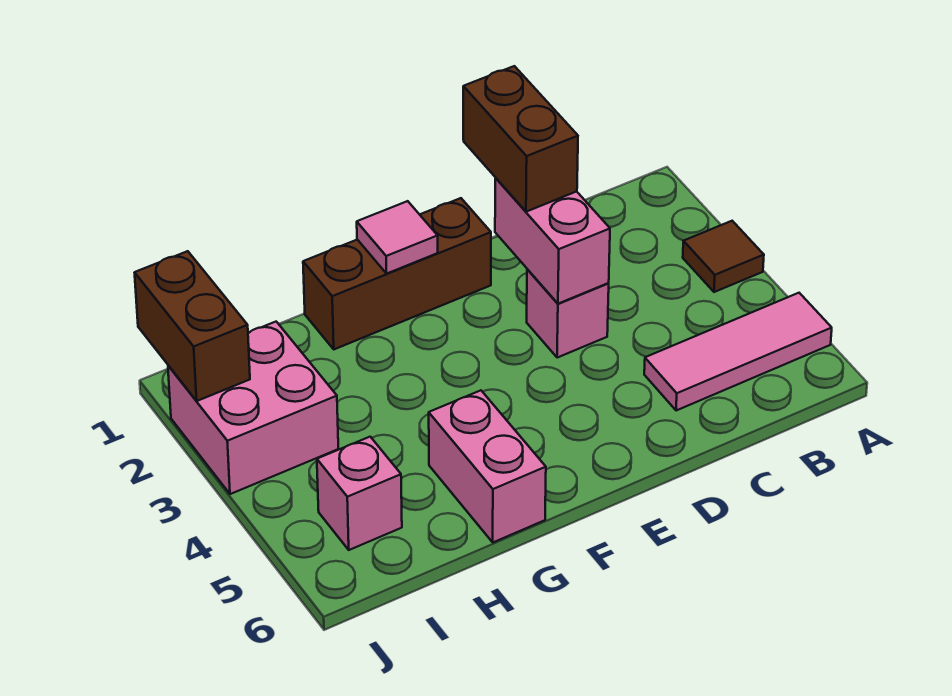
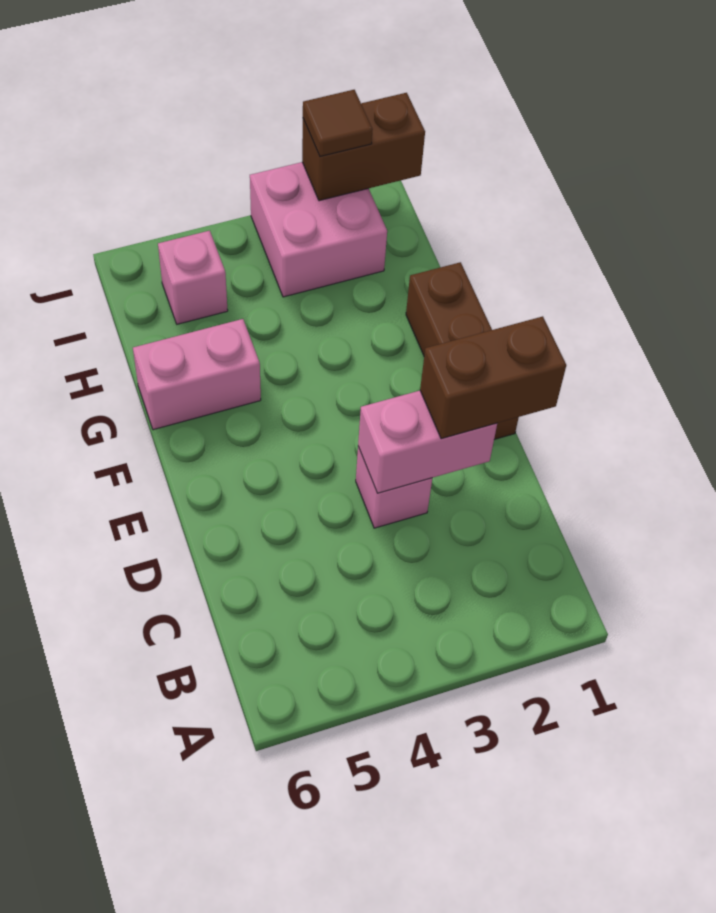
brown 1x1 tile [683,221,764,292] -> brown 1x1 tile moved to [303,90,373,156]
pink 1x3 tile [644,293,832,411] -> none
pink 1x1 tile [357,201,438,273] -> none

